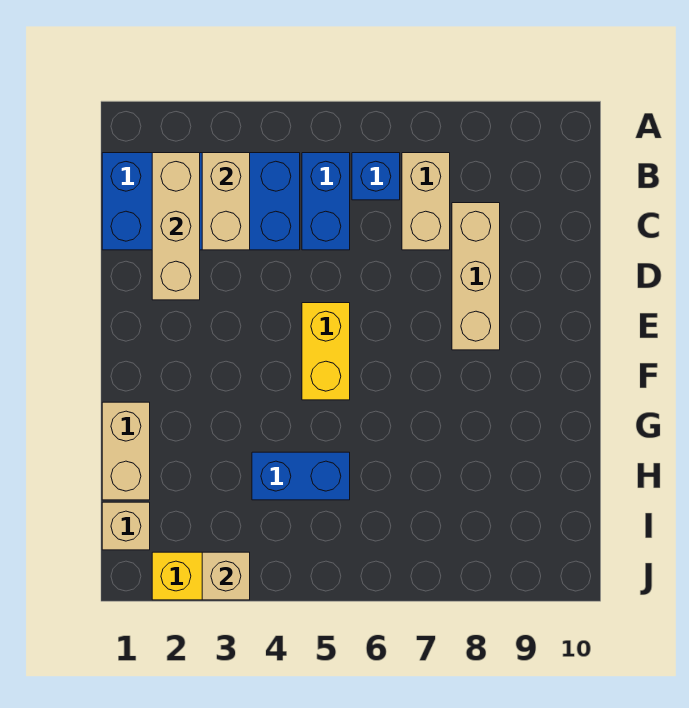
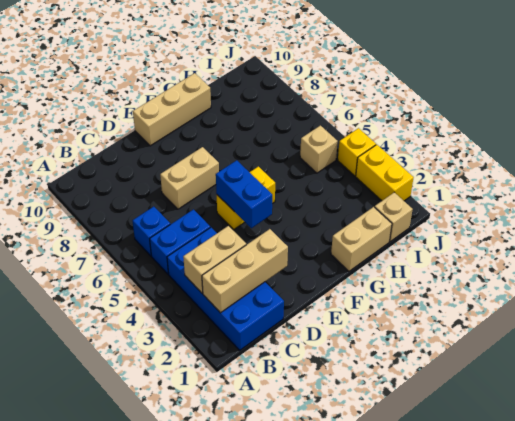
tan 1x2 brick [402,153,450,250] -> tan 1x2 brick moved to [160,147,219,209]
tan 1x3 brick [452,203,500,350] -> tan 1x3 brick moved to [133,73,211,146]
blue 1x2 brick [252,452,350,500] -> blue 1x2 brick moved to [216,160,272,228]
tan 1x1 brick [202,552,250,600] -> tan 1x1 brick moved to [300,126,338,173]
none -> yellow 1x1 brick [338,128,376,176]

